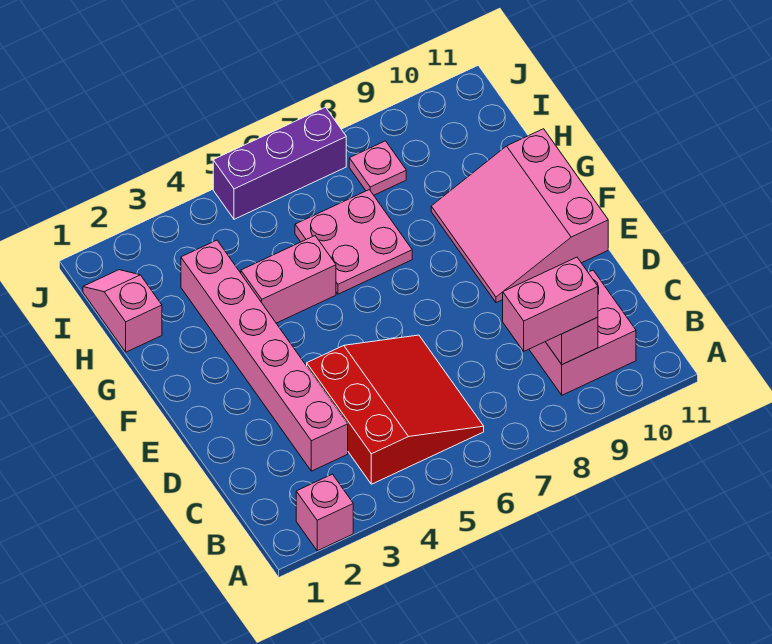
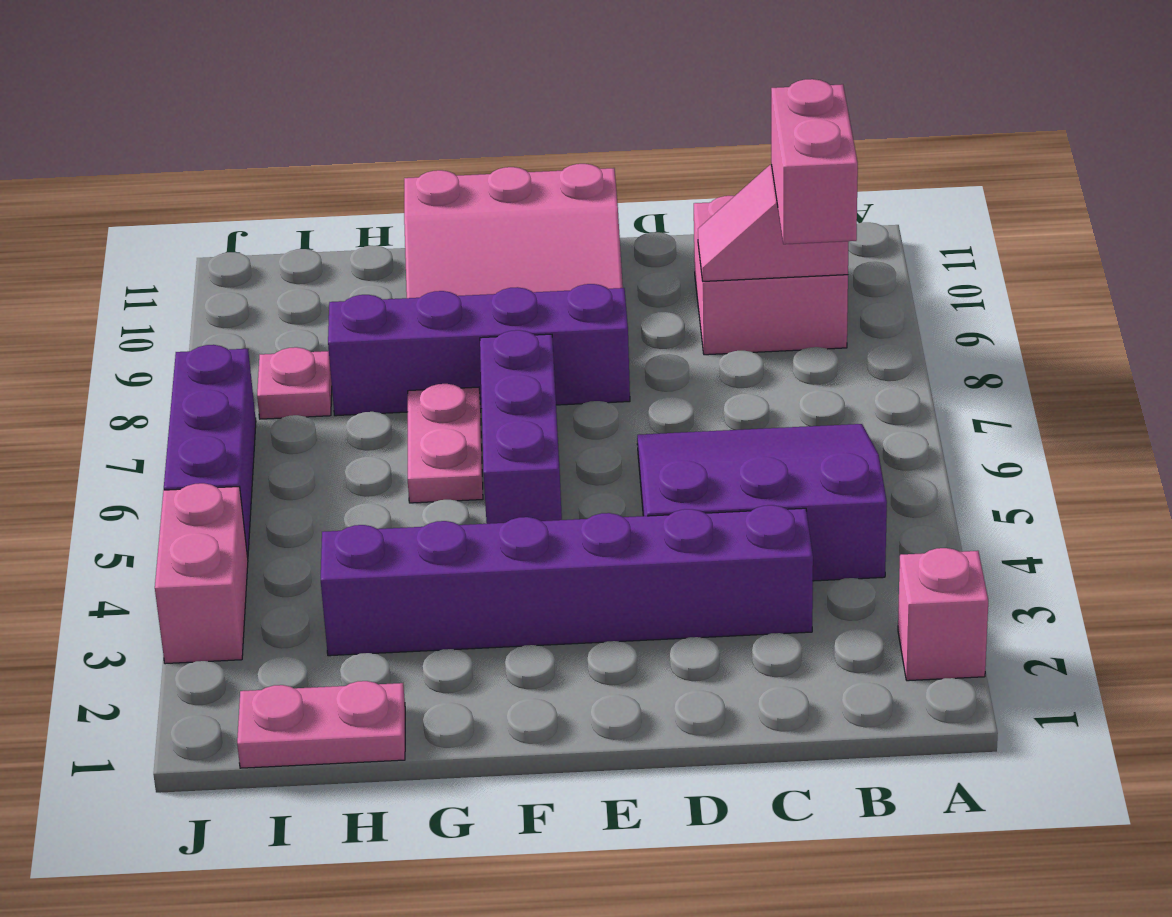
red 3x3 slope [307,335,484,484] -> purple 3x3 slope [637,424,887,581]
pink 1x6 brick [181,240,348,471] -> purple 1x6 brick [321,505,813,656]
none -> purple 1x4 brick [328,284,630,416]
none -> purple 1x3 brick [480,330,562,524]
pink 1x2 brick [241,236,336,323] -> pink 1x2 brick moved to [155,483,248,664]
pink 2x2 plate [295,190,412,294] -> pink 1x2 plate [408,384,483,503]
pink 1x2 slope [83,270,162,352] -> pink 1x2 plate [237,681,405,768]

